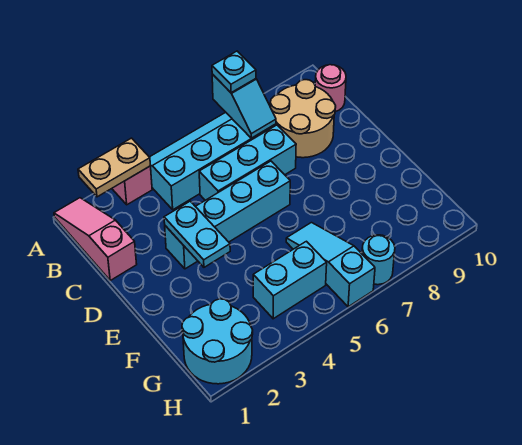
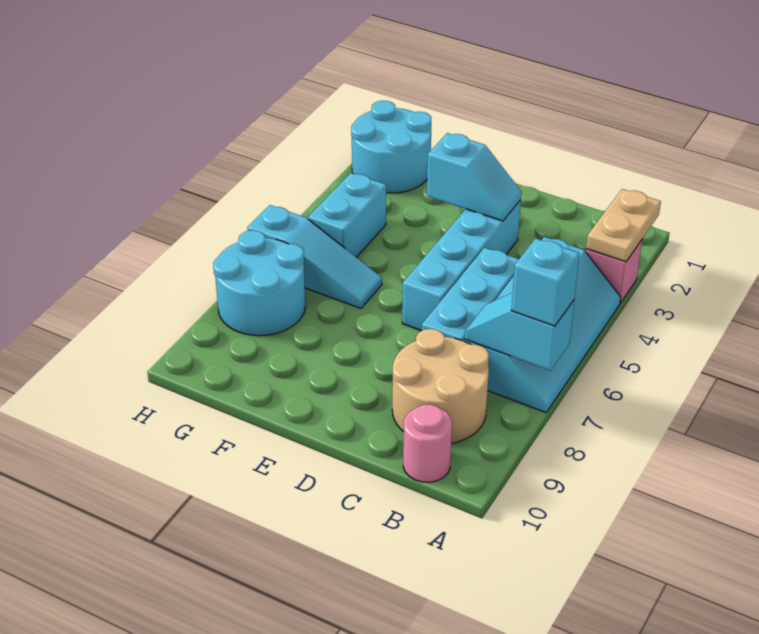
pink 1x3 slope [54,198,137,280] -> none
cyan 1x1 plate [212,51,256,93] -> cyan 1x1 brick [511,238,579,326]
cyan 1x2 plate [164,201,230,267] -> cyan 1x2 slope [427,133,521,221]
cyan 1x1 round brick [362,235,395,285] -> cyan 2x2 round brick [213,230,305,336]

